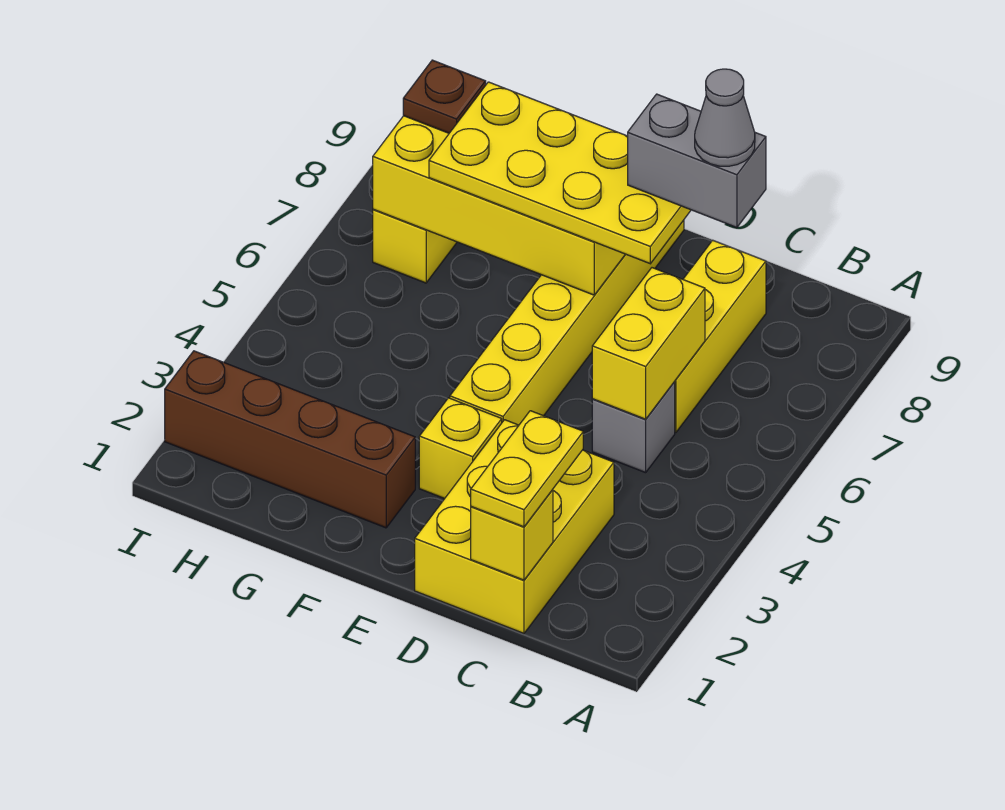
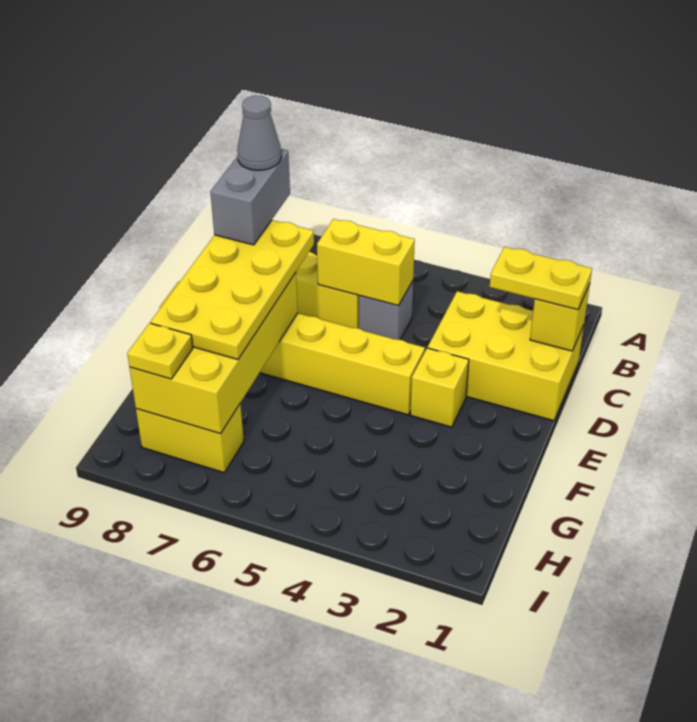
brown 1x4 brick [165,351,415,528] -> none
brown 1x1 plate [403,60,486,133] -> yellow 1x1 plate [127,323,193,379]

